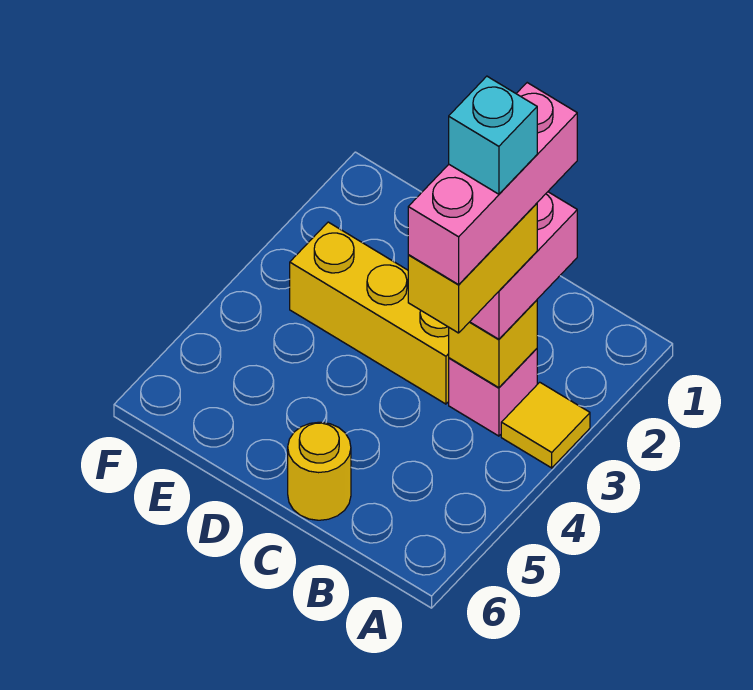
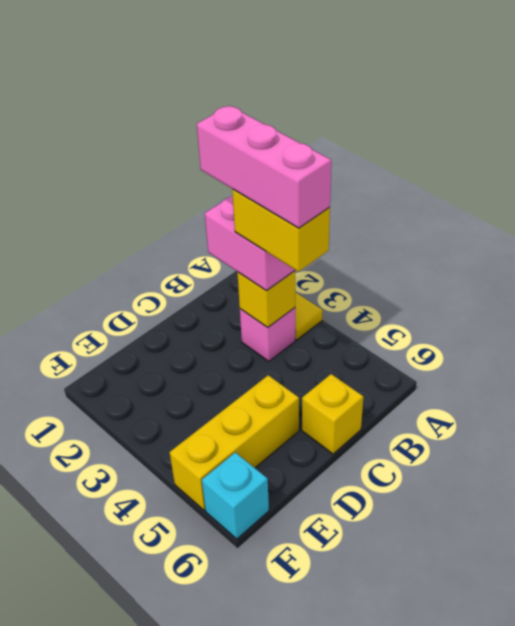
cyan 1x1 brick [449,76,537,194] -> cyan 1x1 brick moved to [202,452,269,539]
yellow 1x3 brick [290,222,449,404] -> yellow 1x3 brick moved to [170,375,299,510]
yellow 1x1 round brick [288,422,351,520] -> yellow 1x1 brick [302,374,363,454]

